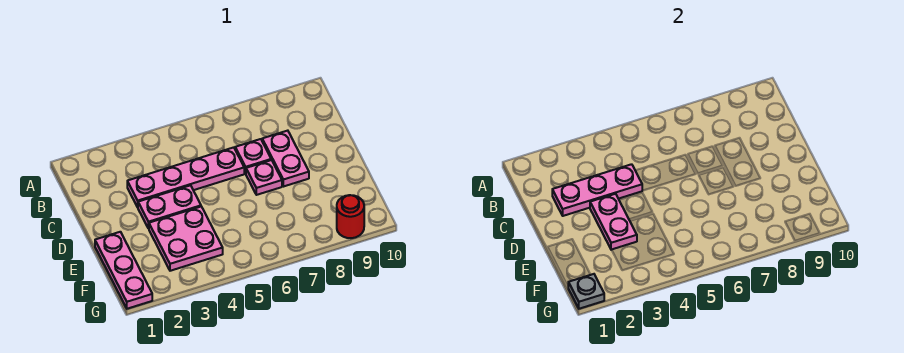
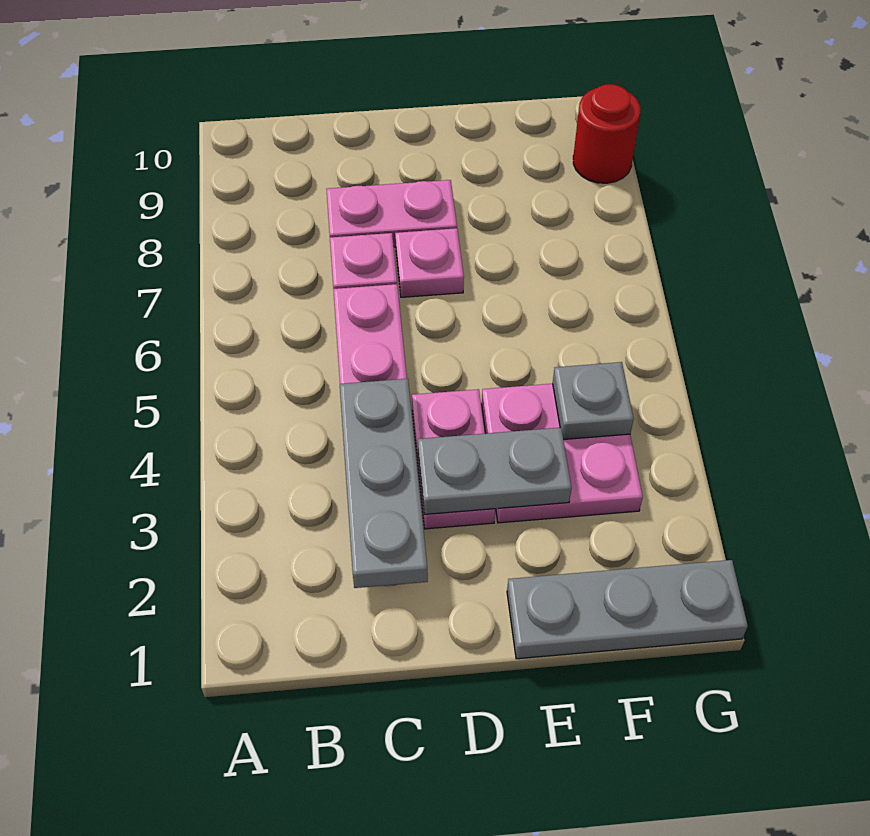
pink 1x3 plate [552,164,642,216] -> grey 1x3 plate [340,379,428,588]
pink 1x2 plate [590,194,637,250] -> grey 1x2 plate [418,428,572,514]
pink 1x3 plate [95,232,152,309] -> grey 1x3 plate [507,560,748,659]
grey 1x1 plate [568,274,604,309] -> grey 1x1 plate moved to [553,362,634,440]

